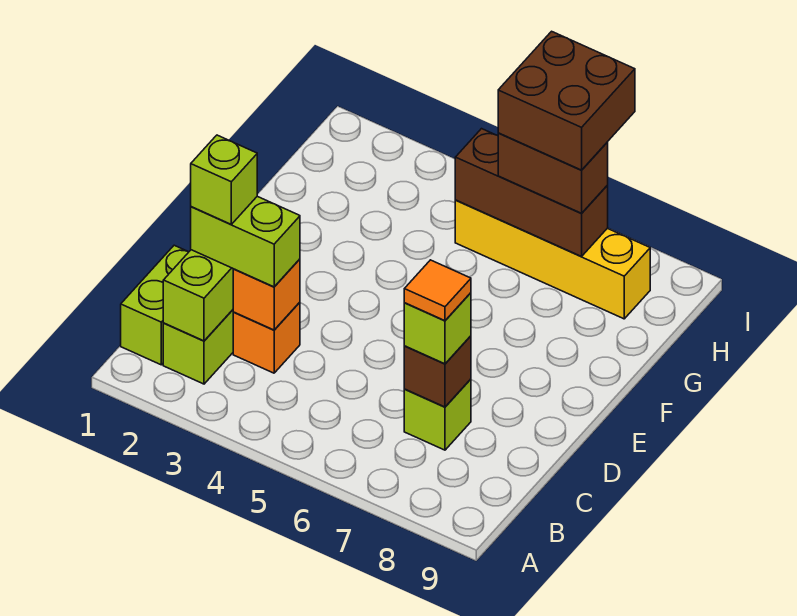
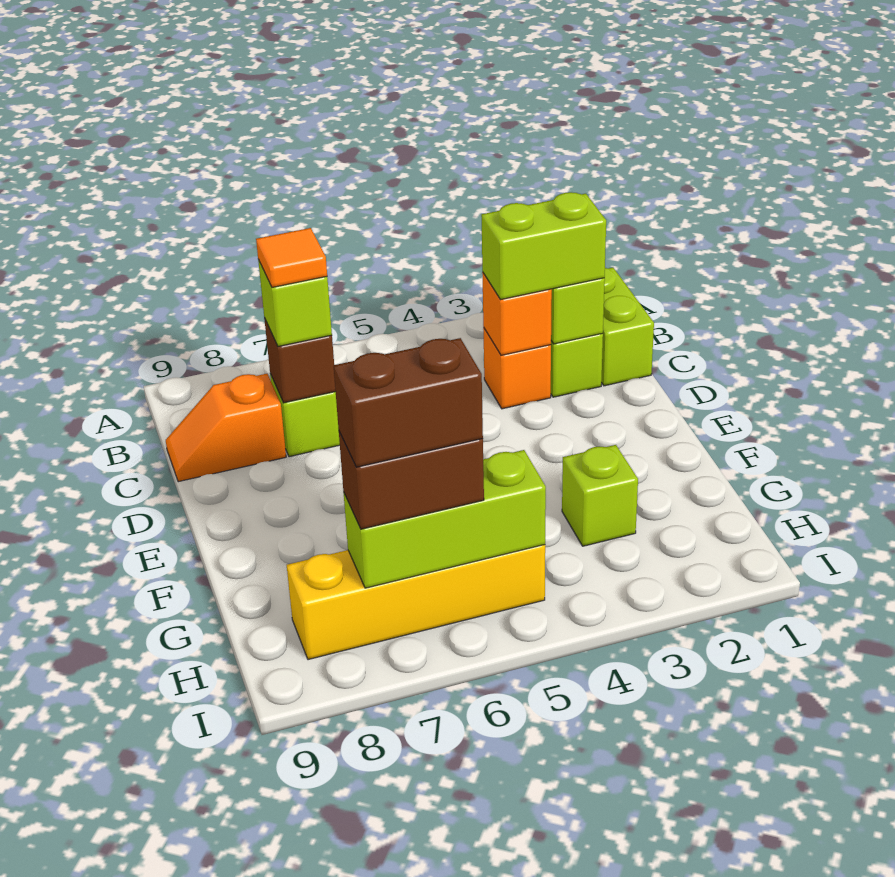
lime 1x1 brick [191,135,257,224] -> lime 1x1 brick moved to [562,445,638,546]
none -> orange 1x2 slope [166,374,286,482]
brown 1x3 brick [455,129,608,256] -> lime 1x3 brick [344,450,546,588]
brown 2x2 brick [498,31,635,170] -> brown 1x2 brick [334,338,483,467]

